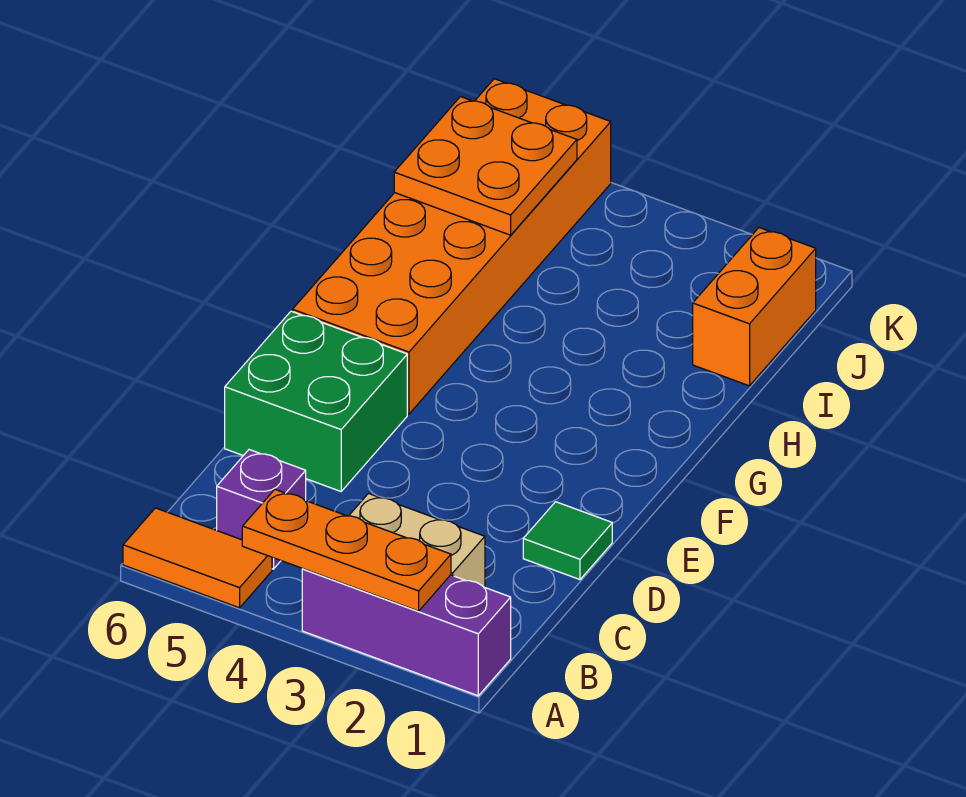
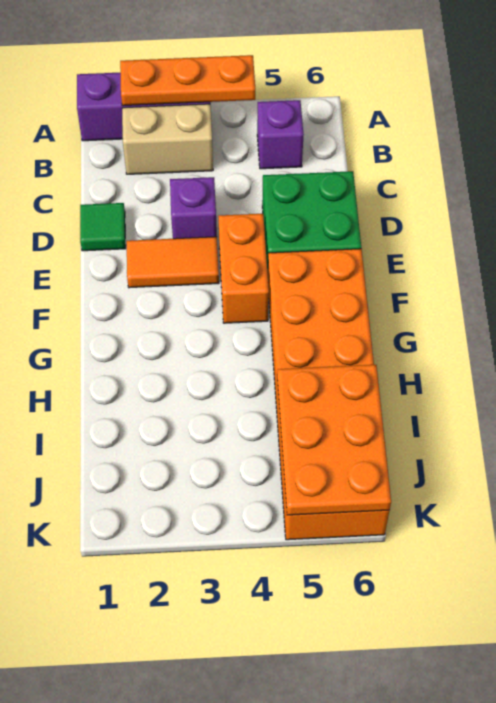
orange 1x2 tile [123,508,272,608] -> orange 1x2 tile moved to [127,237,219,288]
none -> purple 1x1 brick [170,177,217,239]
orange 1x2 brick [693,228,816,386] -> orange 1x2 brick moved to [218,214,269,323]
orange 2x2 plate [394,97,577,235] -> orange 2x3 plate [277,365,391,515]

